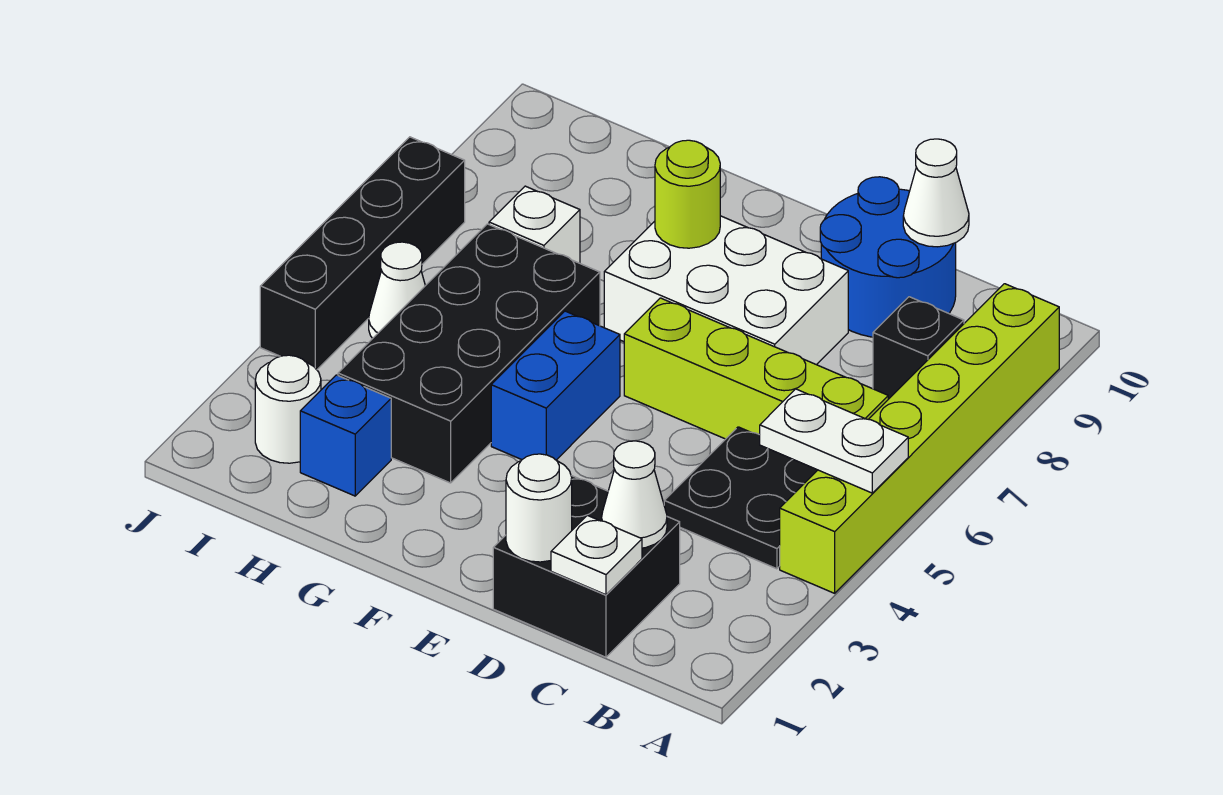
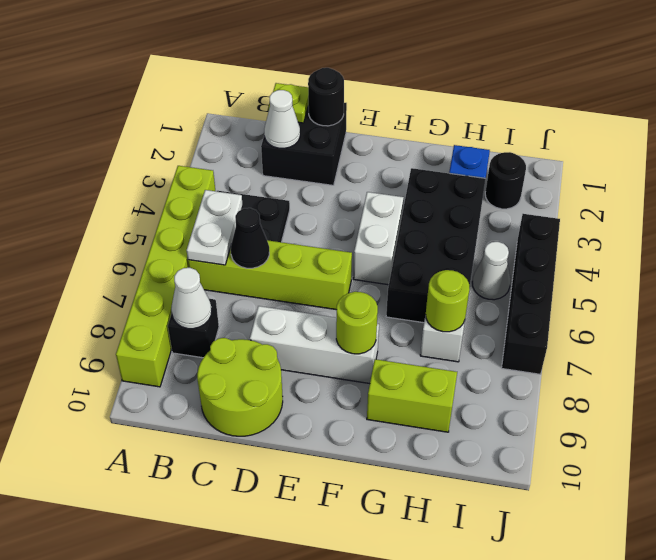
white 1x2 plate [760,389,908,493] -> white 1x2 plate turned to [187,190,243,265]
white 1x1 plate [551,515,642,595] -> lime 1x1 plate [268,83,308,123]
none -> black 1x1 cone [231,208,269,268]
blue 2x2 round brick [820,177,956,337] -> lime 2x2 round brick [197,338,283,436]
white 1x1 cone [903,139,969,247] -> white 1x1 cone moved to [171,268,212,329]
white 1x1 round brick [506,454,572,562] -> black 1x1 round brick [308,68,344,126]
white 2x3 brick [604,216,848,365] -> white 1x3 brick [250,306,379,384]
blue 1x2 brick [491,311,620,460] -> white 1x2 brick [353,192,404,285]
none -> lime 1x2 brick [367,359,457,432]
none -> lime 1x1 round brick [426,270,470,332]
white 1x1 round brick [255,355,321,463] -> black 1x1 round brick [485,152,526,209]

